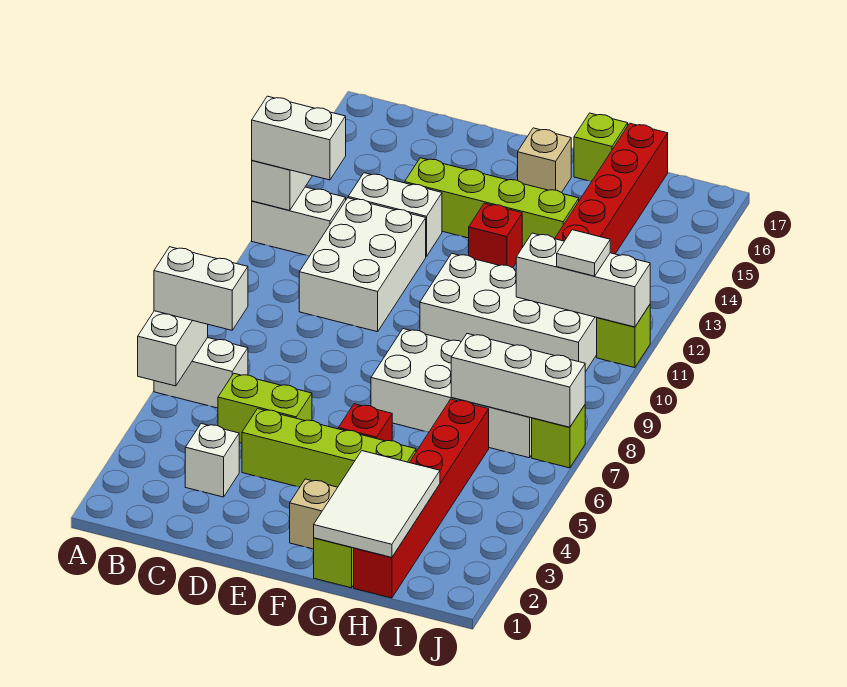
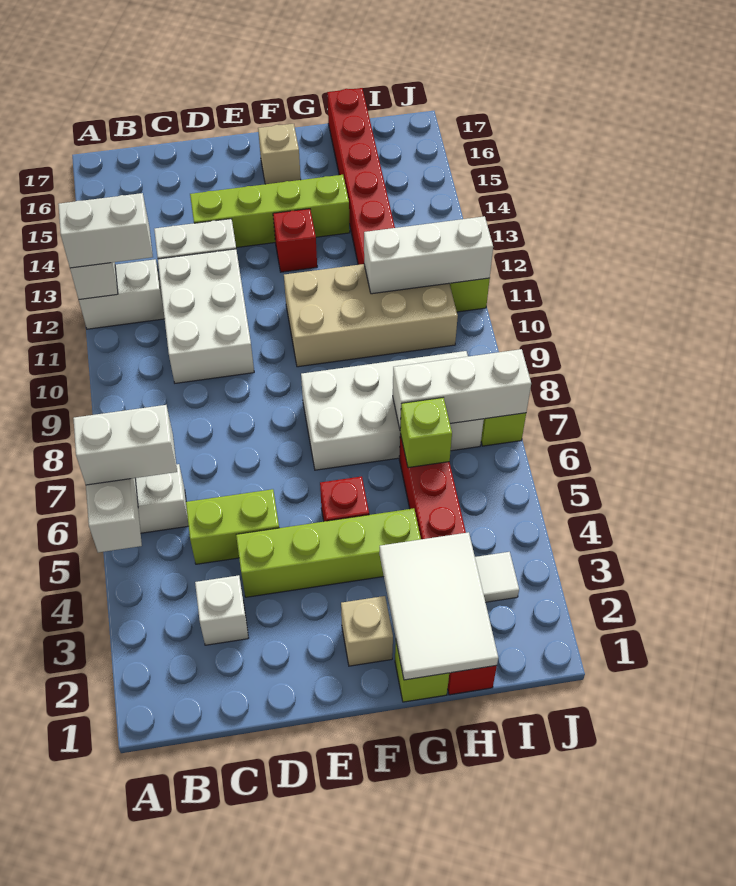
white 2x4 brick [420,254,597,372] -> tan 2x4 brick [284,264,458,367]
lime 1x1 brick [574,113,628,182] -> lime 1x1 brick moved to [400,398,452,468]
white 1x1 tile [557,230,610,276] -> white 1x1 tile moved to [475,552,519,602]

